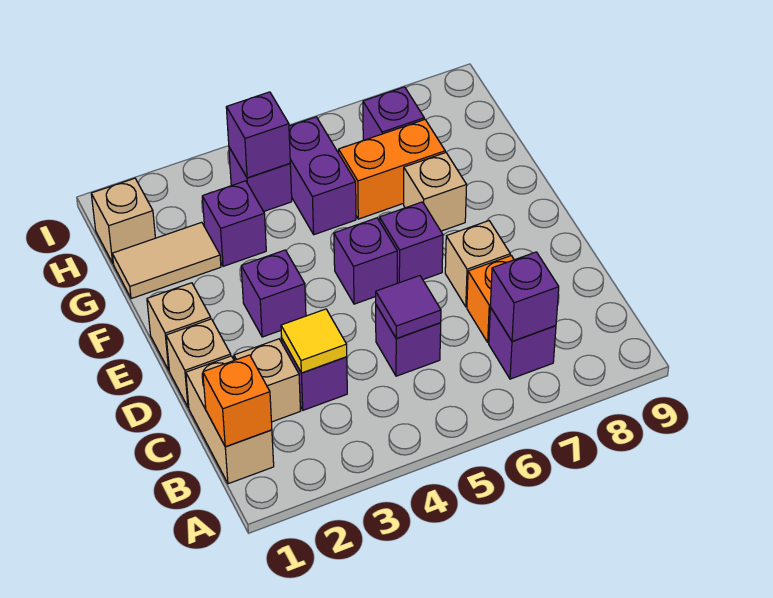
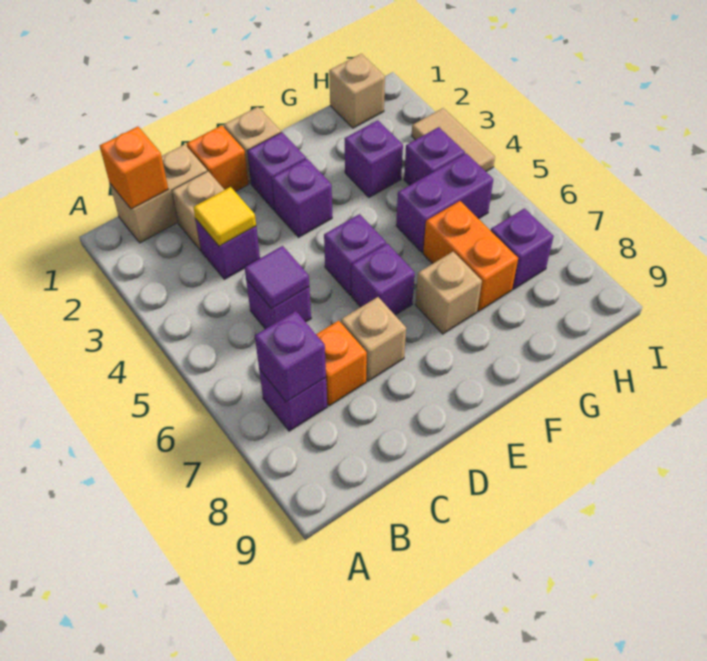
tan 1x1 brick [166,319,231,408] -> orange 1x1 brick [187,125,248,192]
tan 1x2 tile [112,222,221,299] -> tan 1x2 tile moved to [412,108,495,172]
purple 1x1 brick [226,92,290,178] -> purple 1x1 brick moved to [247,132,306,210]

